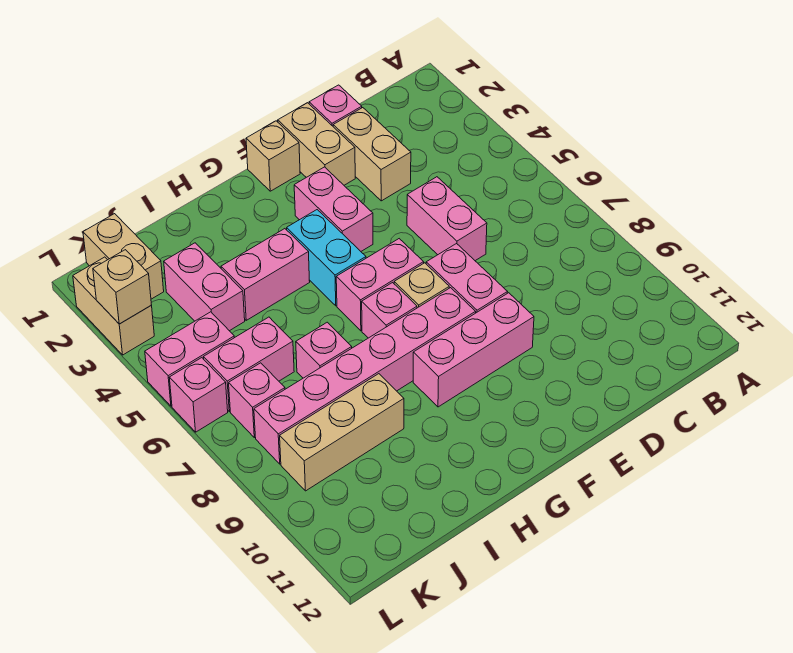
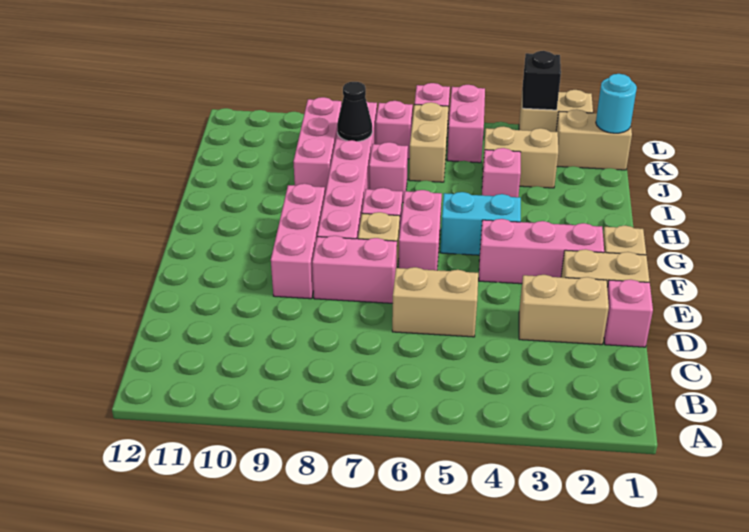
pink 1x2 brick [407,177,487,261] -> tan 1x2 brick [392,267,478,337]
pink 1x2 brick [294,167,373,251] -> pink 1x3 brick [479,219,604,284]
pink 1x2 brick [221,229,310,320] -> pink 1x1 brick [482,148,521,197]
tan 1x3 brick [280,374,404,491] -> pink 1x3 brick [293,97,342,193]
pink 1x2 brick [164,243,245,331] -> tan 1x2 brick [482,126,558,188]
pink 1x2 brick [204,317,294,411] -> tan 1x2 brick [409,102,448,182]
none -> black 1x1 cone [337,82,372,141]
none -> cyan 1x1 round brick [596,74,637,133]
tan 1x1 brick [93,250,151,324] -> black 1x1 brick [522,51,561,110]

